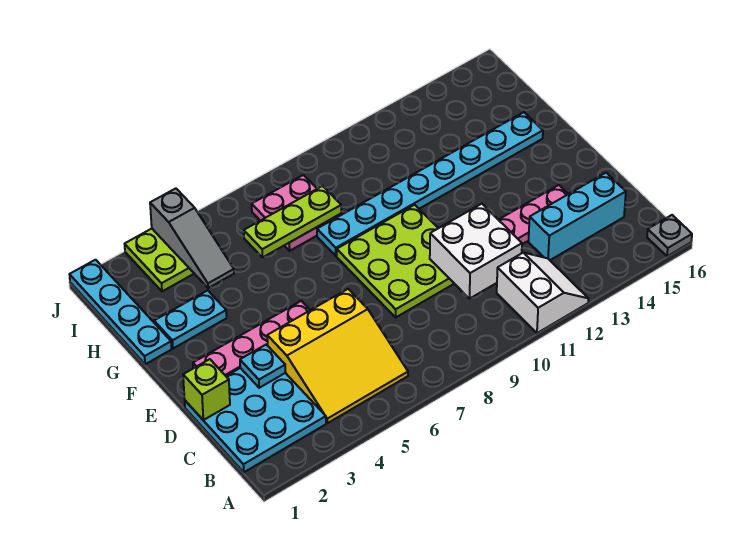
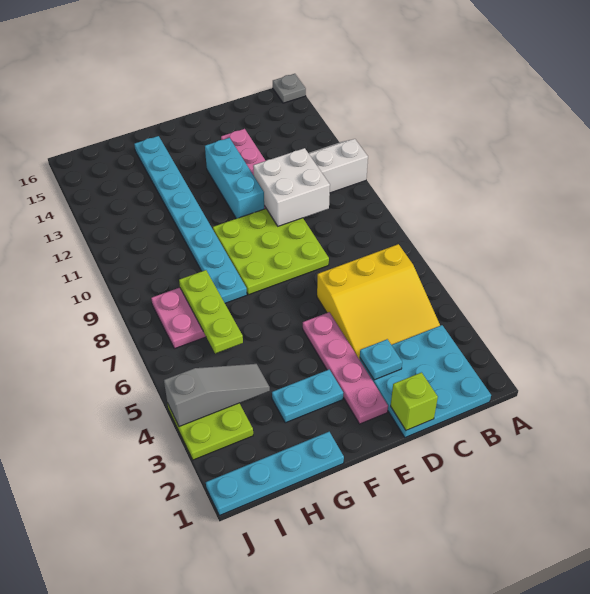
yellow 3x3 slope [267,289,408,423] -> yellow 3x3 slope turned to [317,244,440,359]
cyan 1x3 brick [529,173,626,260] -> cyan 1x3 brick moved to [205,138,264,219]
cyan 1x2 plate [154,290,227,348] -> cyan 1x2 plate turned to [272,370,343,423]

